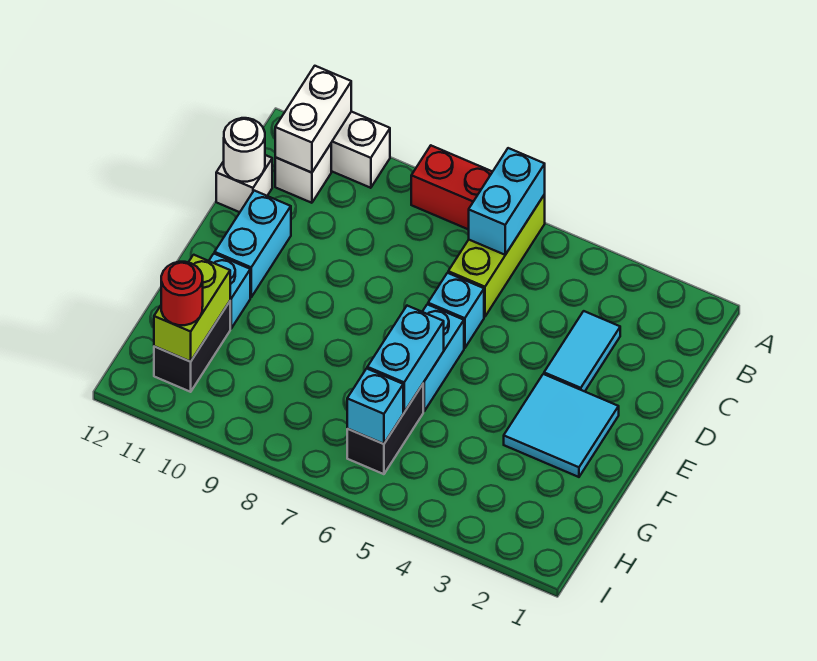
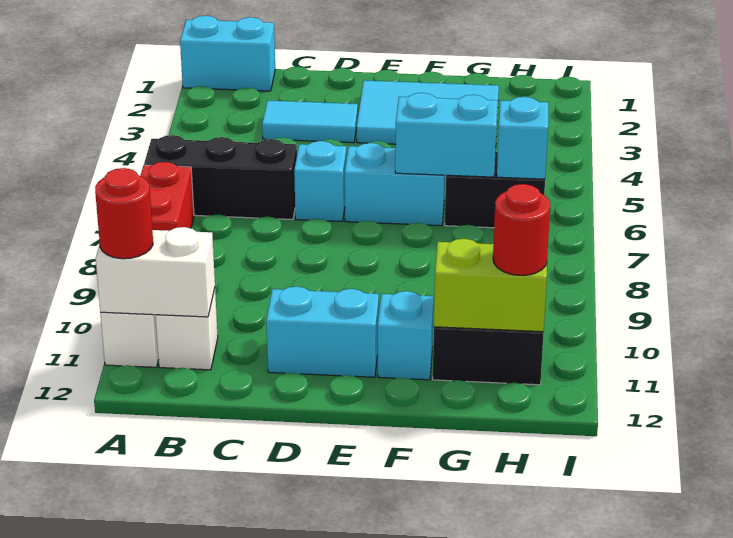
lime 1x3 brick [448,194,545,317] -> black 1x3 brick [144,135,297,219]
cyan 1x2 brick [469,148,545,255] -> cyan 1x2 brick moved to [180,16,275,91]
none -> red 1x1 round brick [95,168,153,259]
white 1x1 brick [216,155,272,212] -> none
white 1x1 round brick [224,118,265,182] -> none
cyan 2x2 tile [504,374,619,477] -> cyan 2x3 tile [357,80,499,144]

